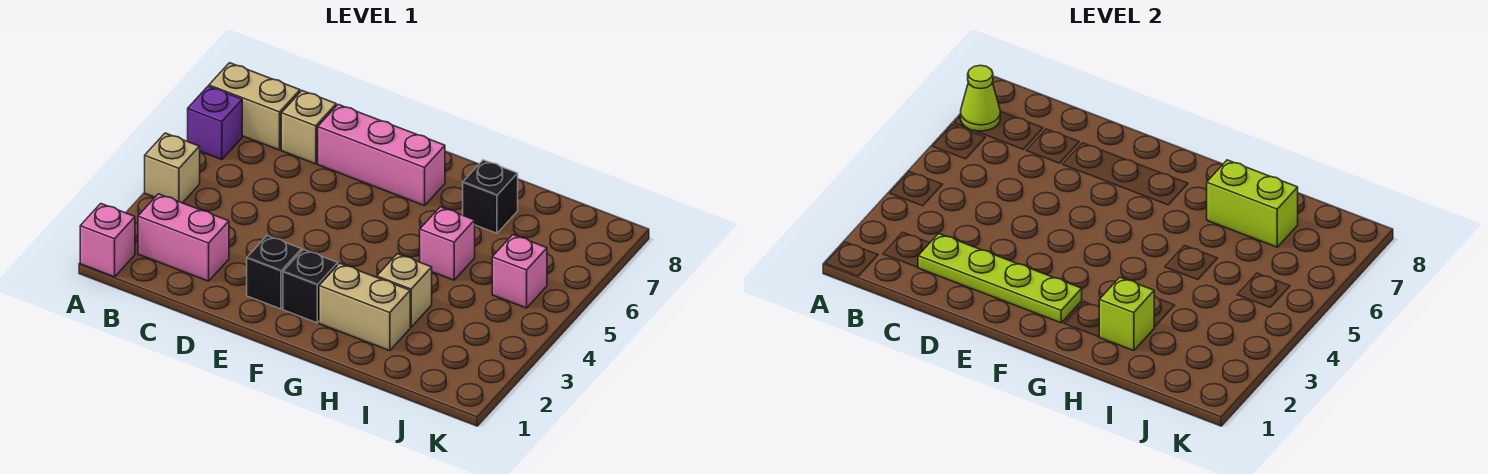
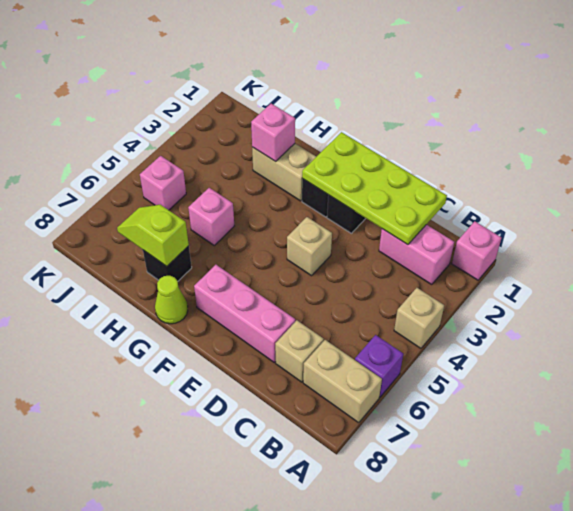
lime 1x1 cone [960,65,1000,131] -> lime 1x1 cone moved to [155,276,188,324]
lime 1x4 plate [918,233,1082,323] -> lime 2x4 plate [302,132,447,245]
lime 1x1 brick [1099,277,1155,351] -> pink 1x1 brick [251,104,295,161]
tan 1x1 brick [377,254,432,327] -> tan 1x1 brick moved to [287,217,332,276]
lime 1x2 brick [1207,160,1298,247] -> lime 1x2 slope [117,205,189,266]

